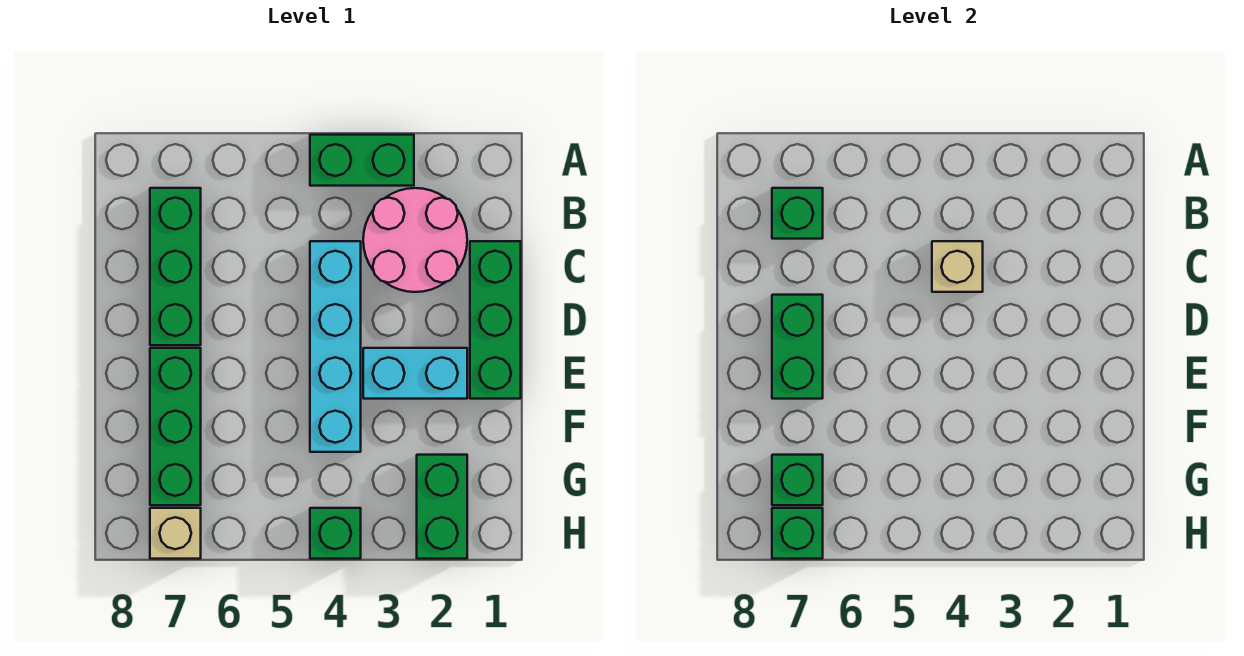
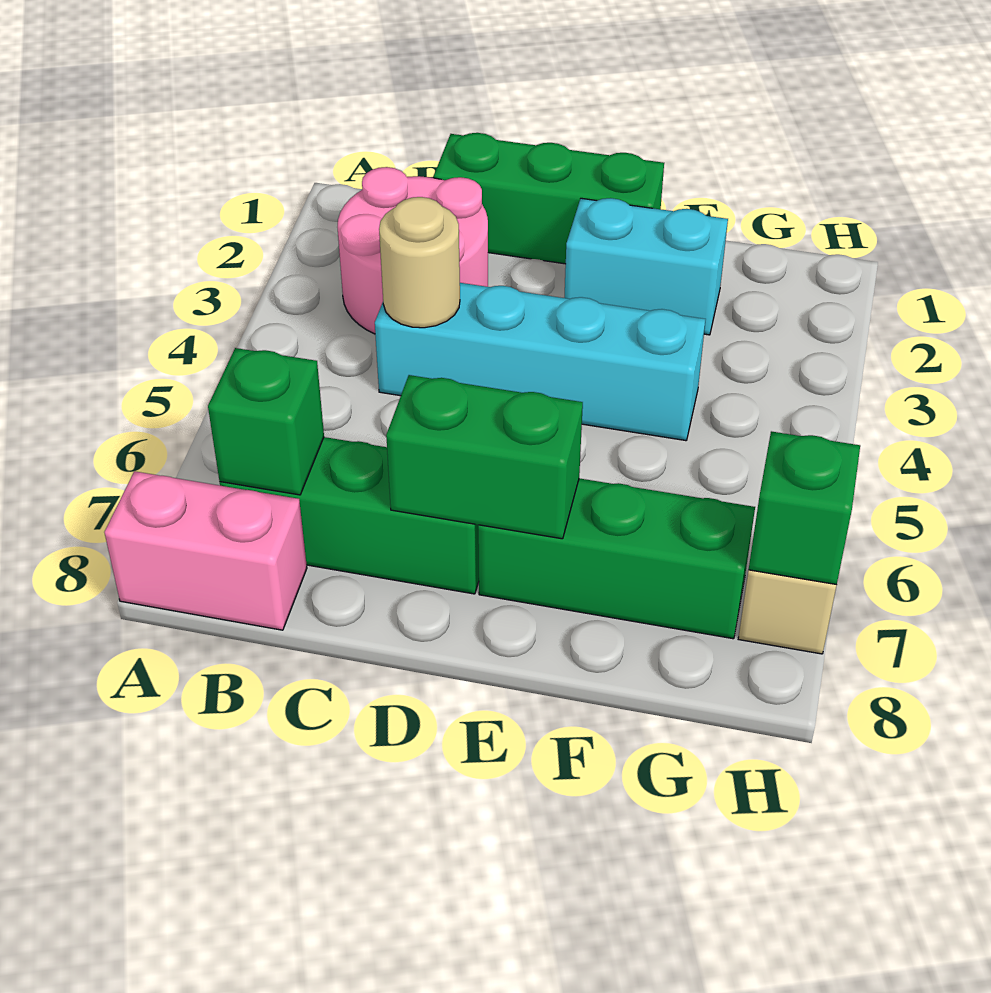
green 1x2 brick [310,135,414,186] -> none
none -> pink 1x2 brick [104,471,307,630]
tan 1x1 brick [932,241,983,292] -> tan 1x1 round brick [379,197,460,328]
cyan 1x2 brick [363,348,467,399] -> cyan 1x2 brick turned to [564,198,728,335]
green 1x2 brick [417,455,467,559] -> none
green 1x1 brick [772,455,823,505] -> none
green 1x1 brick [310,508,361,559] -> none

